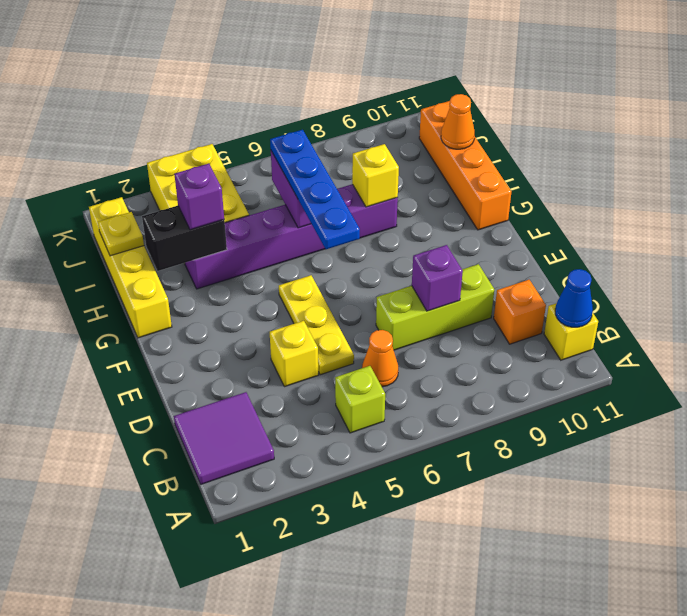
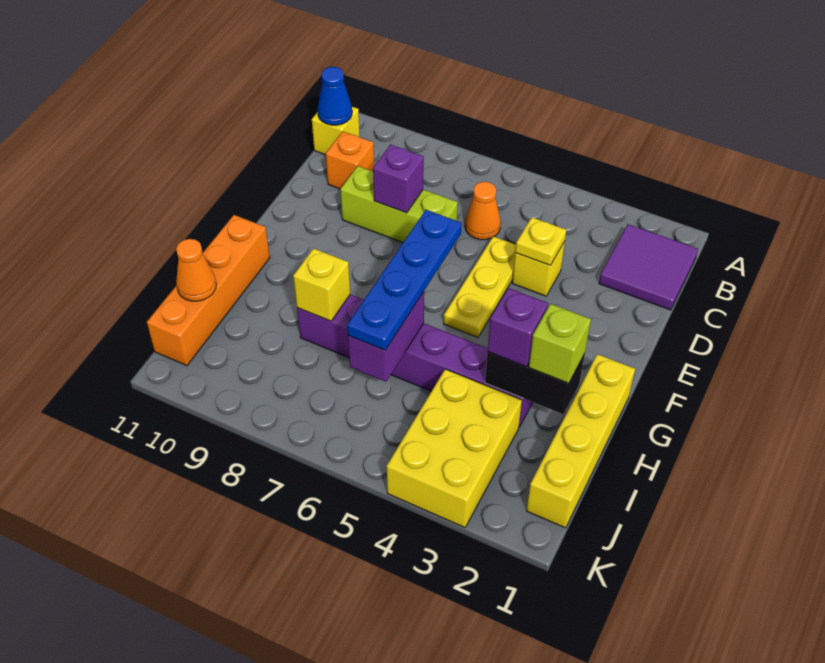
lime 1x1 brick [335,366,385,433] -> lime 1x1 brick moved to [529,304,591,383]
yellow 1x1 plate [98,212,144,256] -> yellow 1x1 plate moved to [515,217,566,265]

